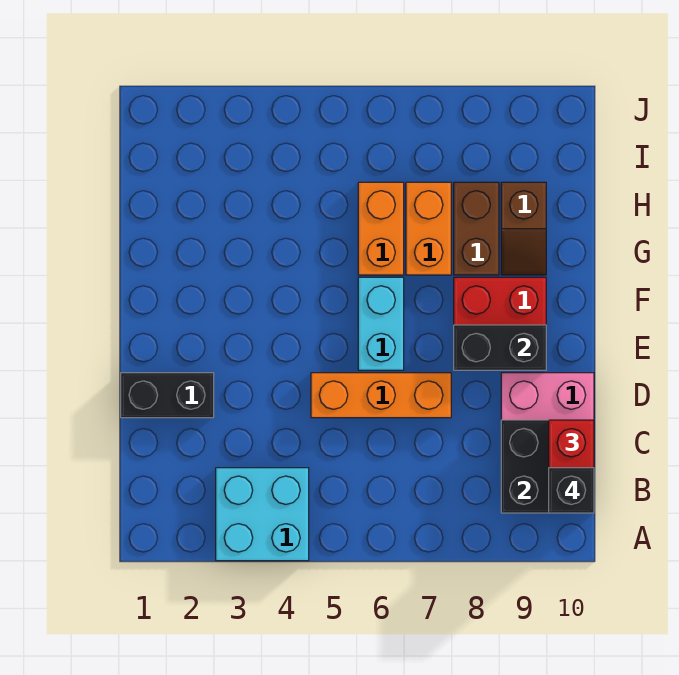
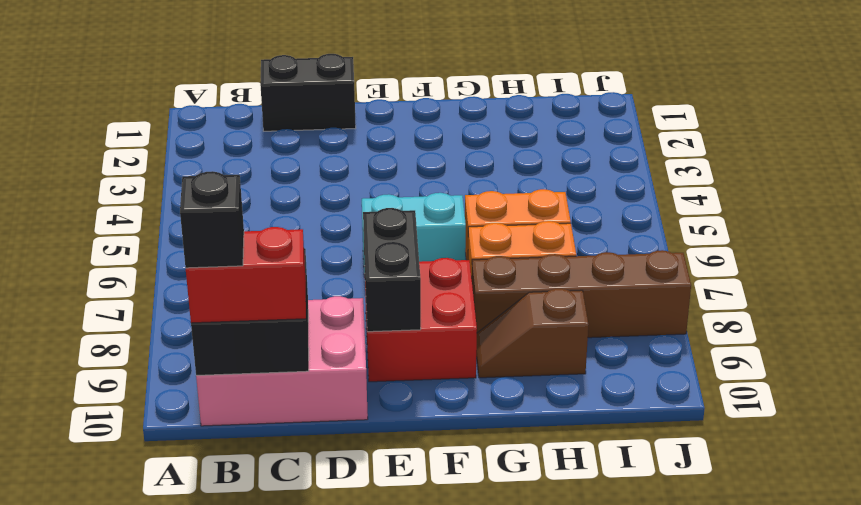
cyan 2x2 brick [216,468,309,561] -> none
black 1x2 brick [121,373,214,418] -> black 1x2 brick turned to [260,54,356,131]
orange 1x3 brick [311,373,451,418] -> none
brown 1x2 brick [454,182,499,275] -> brown 1x4 brick [472,250,691,338]

